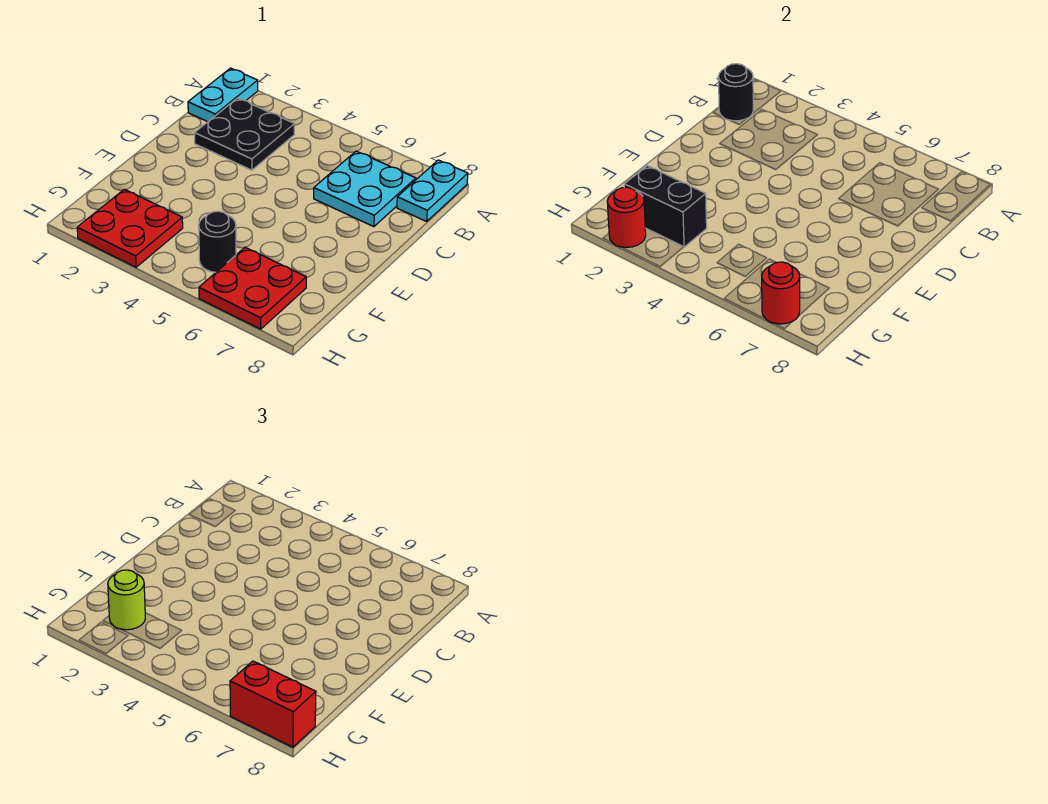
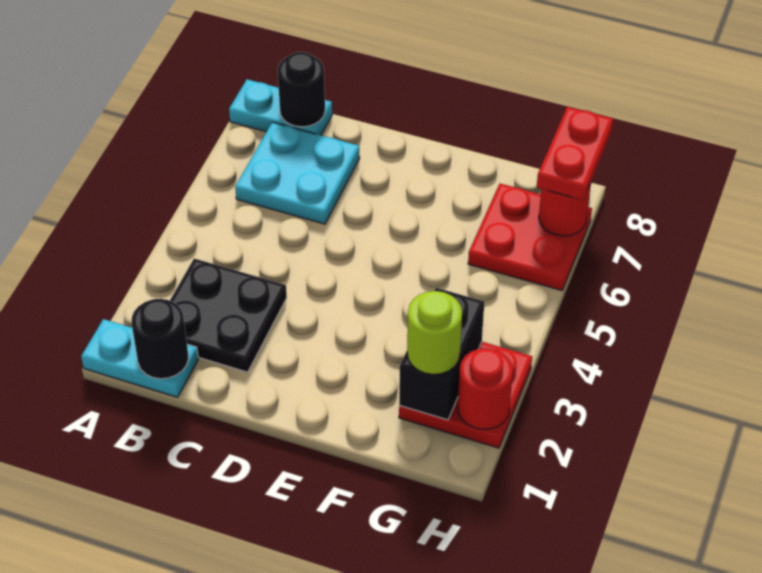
black 1x1 round brick [199,211,236,272] -> black 1x1 round brick moved to [278,52,325,127]
red 1x2 brick [230,661,316,747] -> red 1x2 plate [536,107,613,200]

